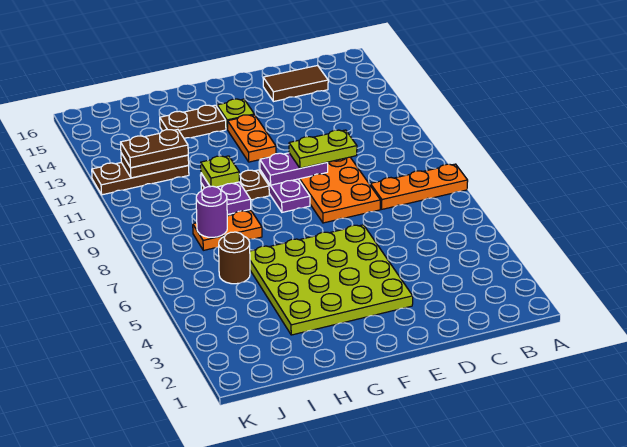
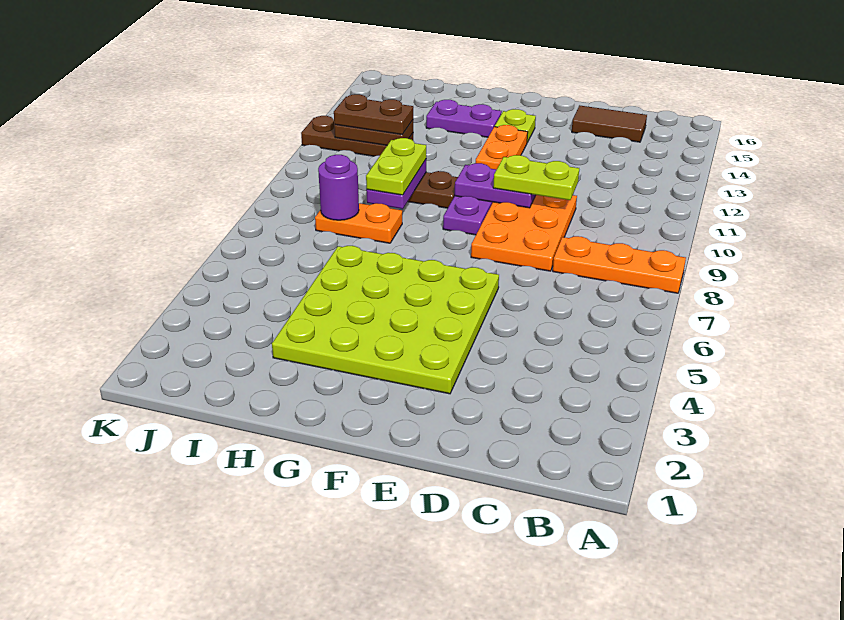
brown 1x2 plate [160,105,226,138] -> purple 1x2 plate [426,100,502,137]
lime 1x1 plate [201,156,239,187] -> lime 1x2 plate [366,138,426,195]
brown 1x1 round brick [219,232,250,284] -> none

